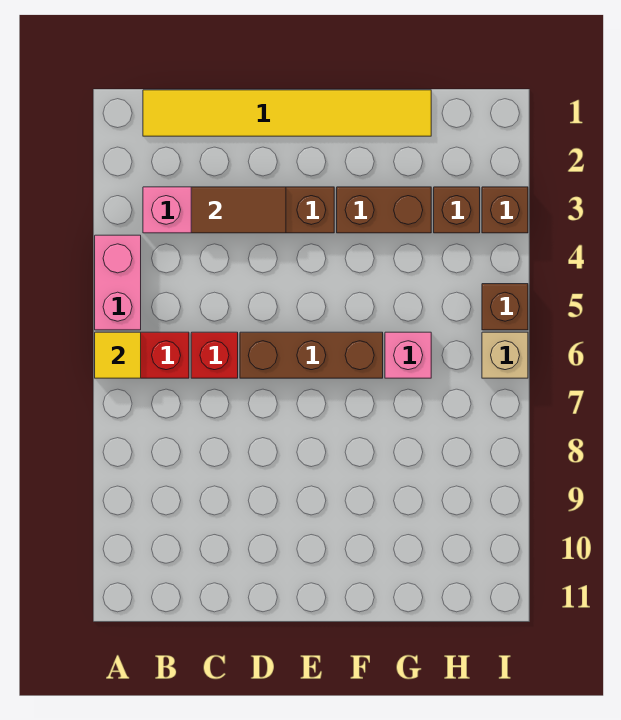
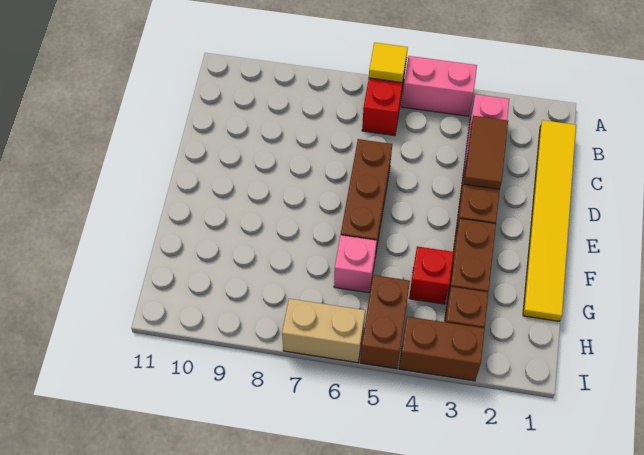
red 1x1 brick [191,332,238,378] -> red 1x1 brick moved to [409,246,453,304]
brown 1x1 brick [482,187,528,233] -> brown 1x2 brick [399,317,485,381]
brown 1x1 brick [482,284,528,330] -> brown 1x2 brick [360,275,410,369]
tan 1x1 brick [482,332,528,378] -> tan 1x2 brick [282,299,365,363]

